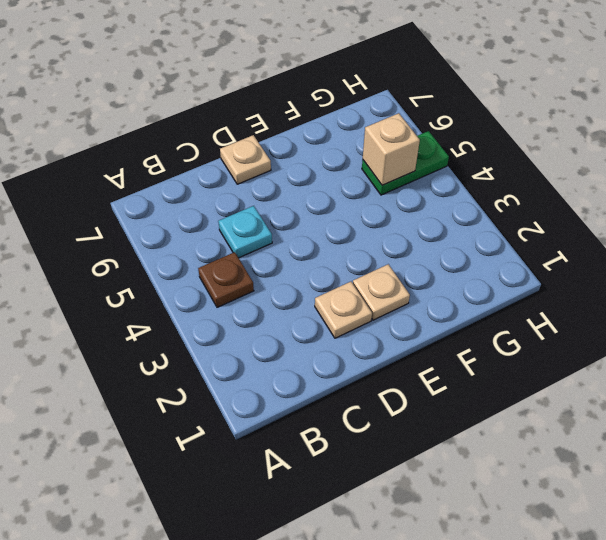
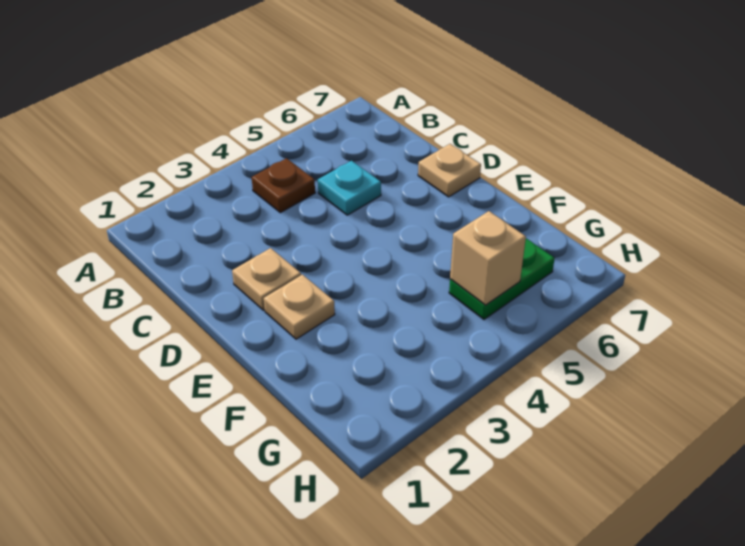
green 1x2 plate [362,131,449,195] -> green 1x2 plate turned to [449,238,555,319]

